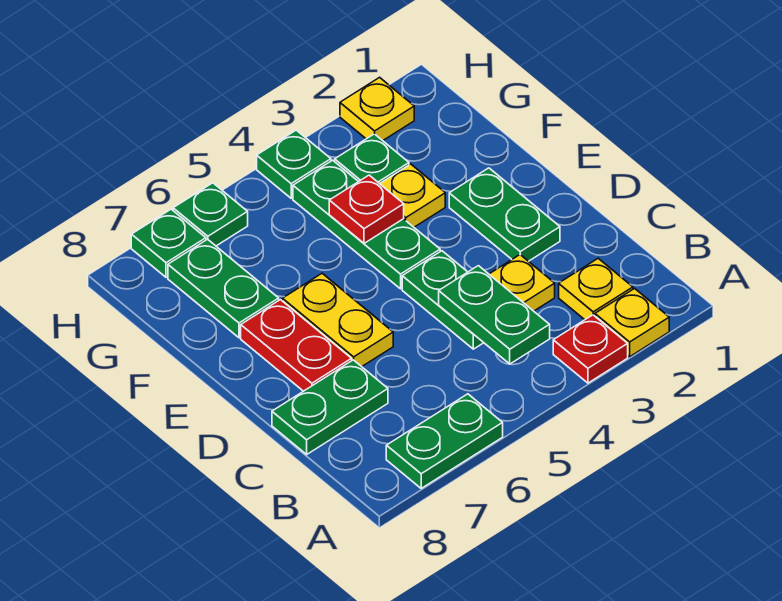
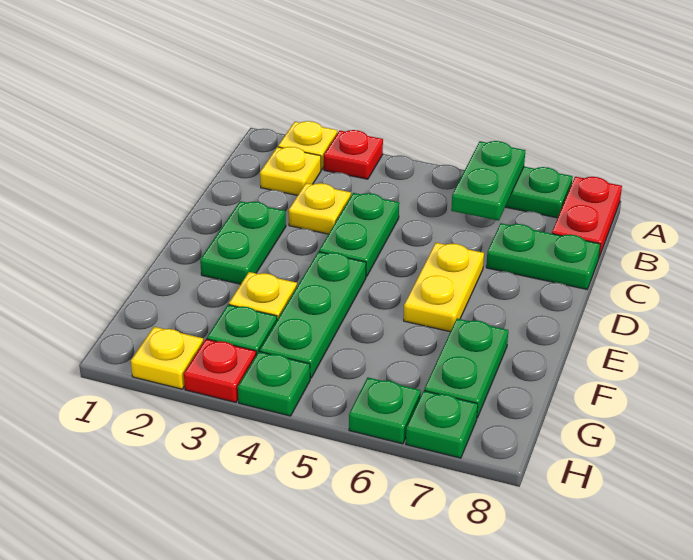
green 1x2 plate [439,266,550,364] -> green 1x2 plate moved to [451,141,525,221]
red 1x2 plate [241,300,352,391] -> red 1x2 plate moved to [552,177,622,257]
red 1x1 plate [329,175,404,243] -> red 1x1 plate moved to [184,339,256,402]

